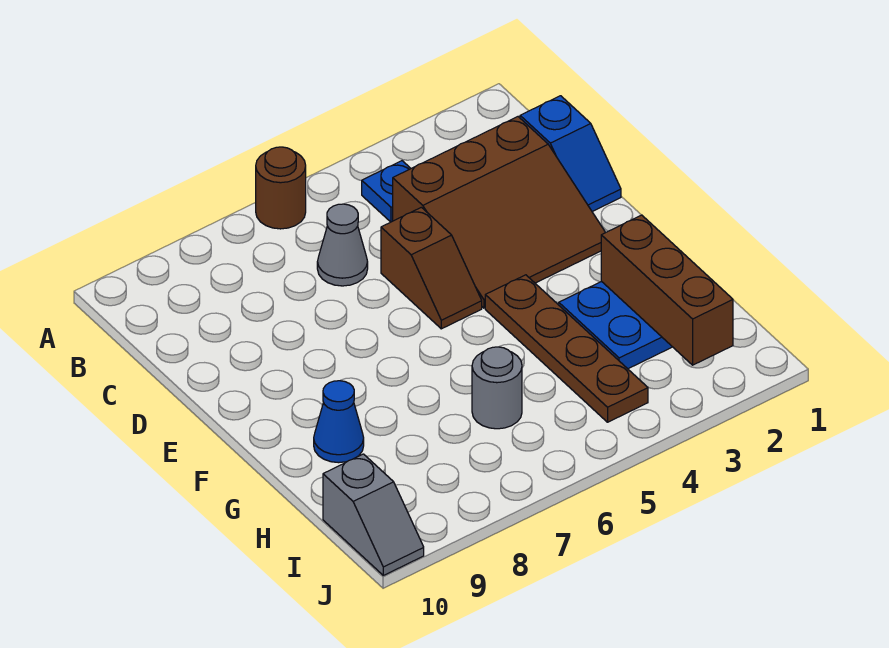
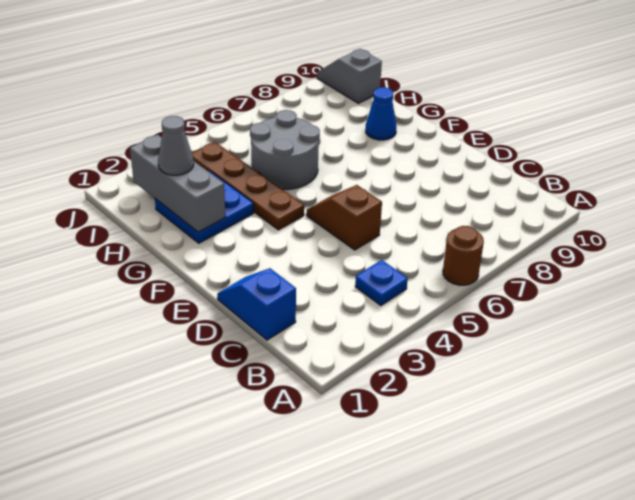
brown 3x3 slope [393,117,606,308] -> none
grey 1x1 cone [317,204,368,286] -> grey 1x1 cone moved to [158,116,194,175]
brown 1x3 brick [601,215,733,365] -> grey 1x3 brick [130,135,226,232]
grey 1x1 round brick [472,347,522,429] -> grey 2x2 round brick [250,110,320,189]

